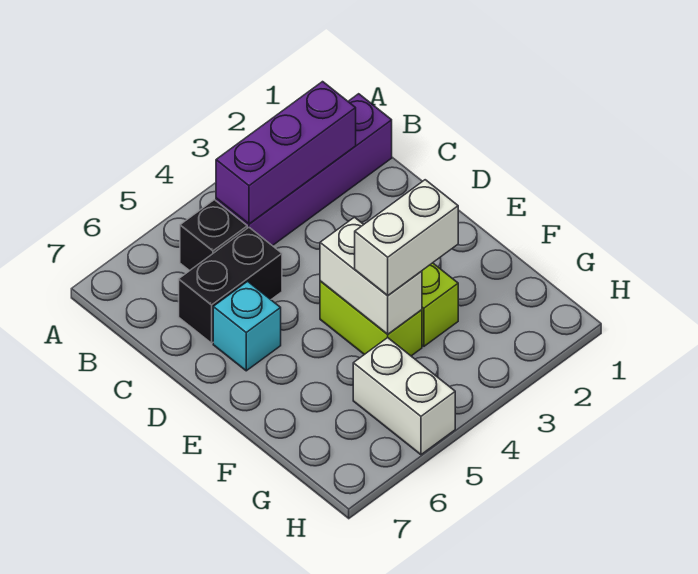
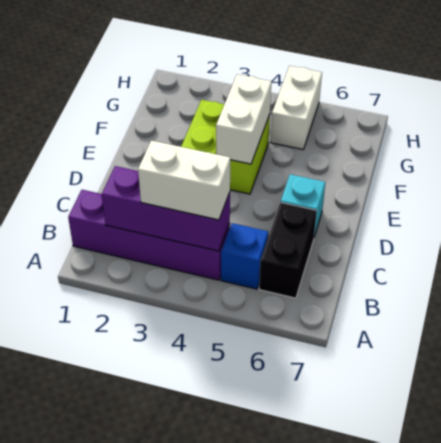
black 1x1 brick [180,200,247,271] -> blue 1x1 brick [221,223,268,289]
black 1x2 brick [179,228,282,343] -> black 1x2 brick turned to [259,202,317,298]
white 1x2 brick [355,180,458,296] -> white 1x2 brick moved to [138,141,230,220]

